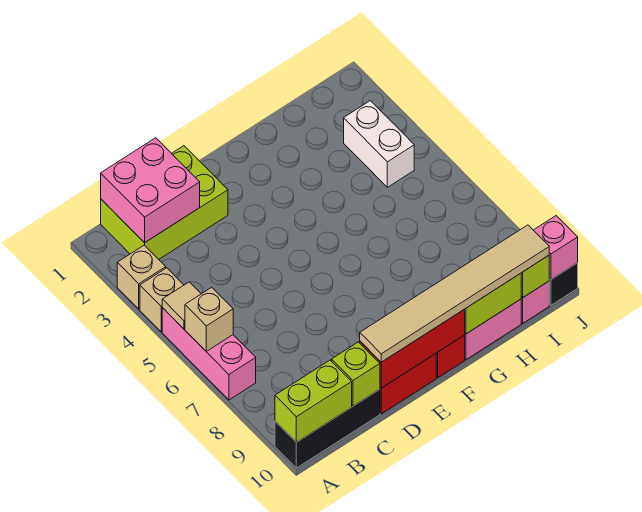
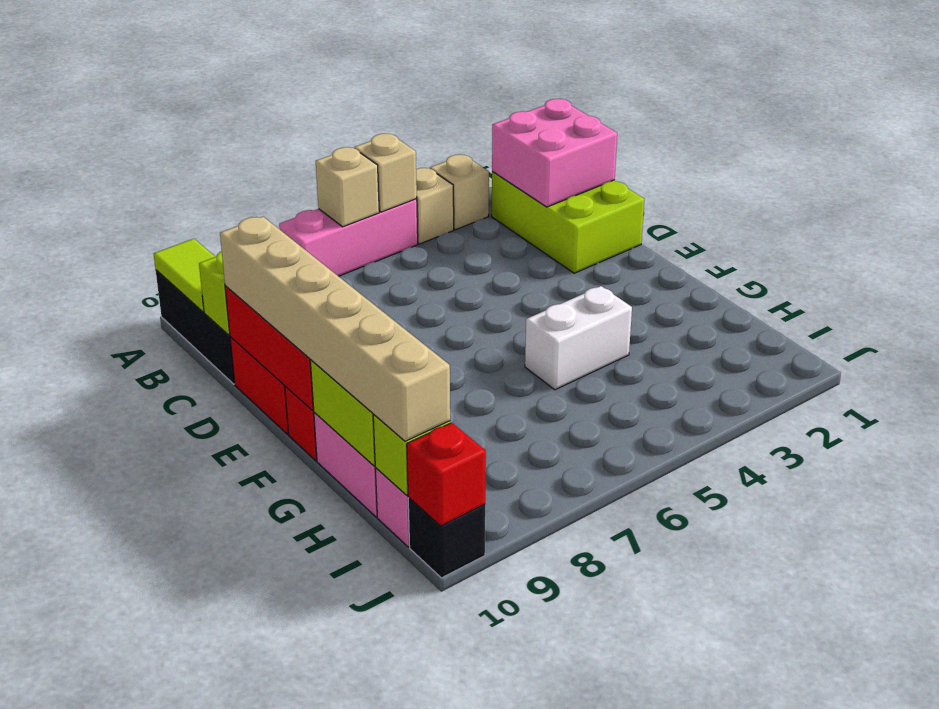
tan 1x1 tile [162,282,201,329] -> tan 1x1 brick [354,134,417,212]
lime 1x2 brick [275,360,352,442] -> lime 1x2 tile [154,239,215,312]
tan 1x6 tile [360,225,549,362] -> tan 1x6 brick [220,217,450,441]
white 1x2 brick [344,101,414,187] -> white 1x2 brick moved to [525,286,632,390]
pink 1x1 brick [534,216,578,279] -> red 1x1 brick [407,423,486,526]

